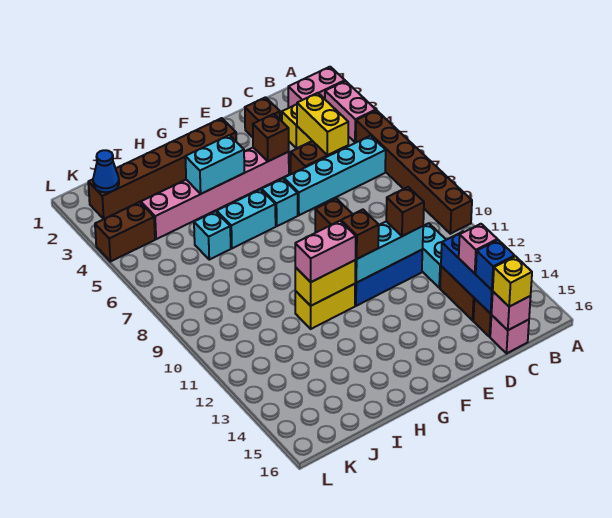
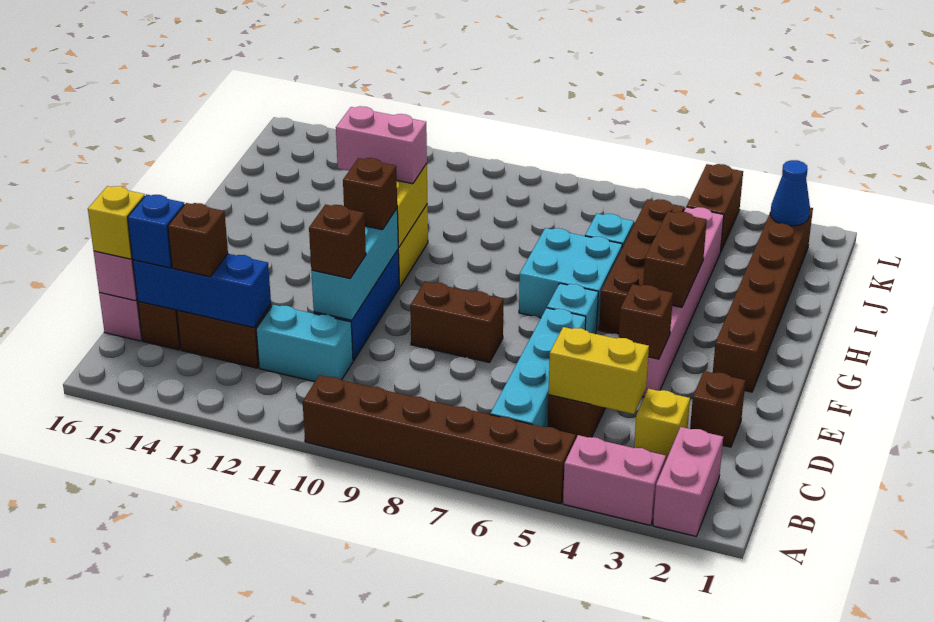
pink 1x1 brick [459,224,497,273] -> brown 1x1 brick [168,203,228,277]
cyan 1x2 brick [185,135,244,194] -> brown 1x2 brick [643,212,707,307]
none -> brown 1x4 brick [599,199,684,335]
cyan 1x2 brick [217,189,276,248] -> cyan 2x2 brick [519,228,622,329]
pink 1x2 brick [295,221,356,282] -> pink 1x2 brick turned to [336,106,427,184]

